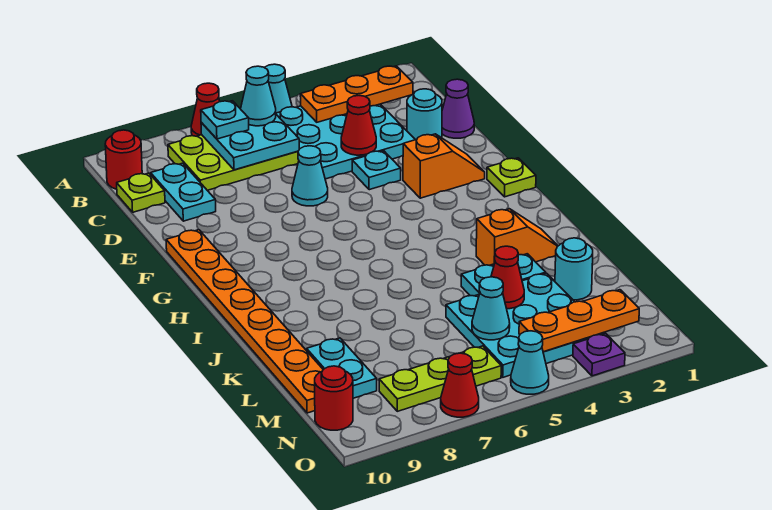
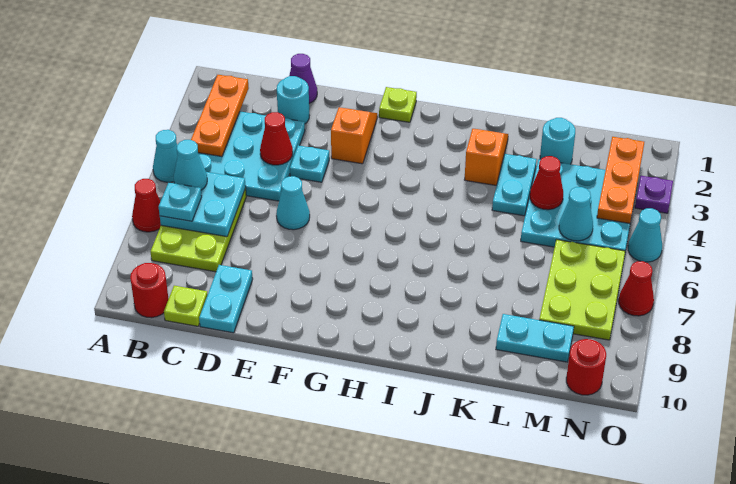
cyan 1x2 plate [151,163,216,221] -> cyan 1x2 plate turned to [199,265,253,333]
orange 1x8 plate [166,230,323,413] -> none
lime 1x3 plate [379,346,501,411] -> lime 2x3 plate [539,240,625,340]

